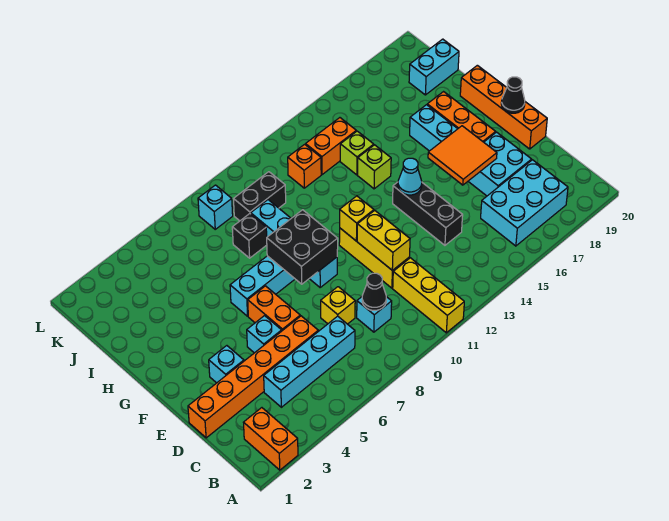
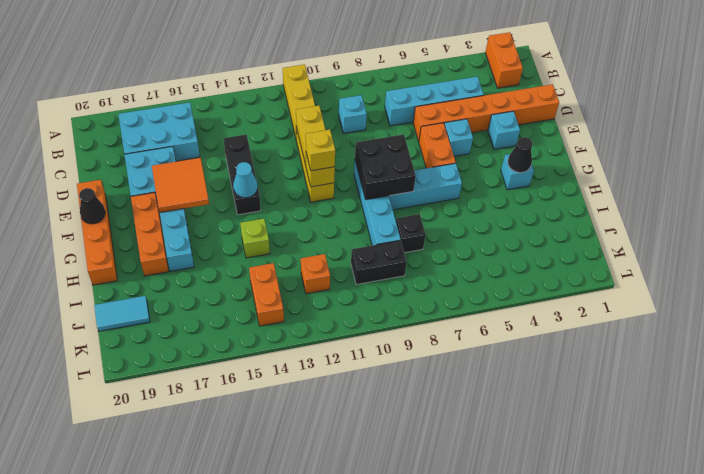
black 1x1 cone [362,273,386,310] -> black 1x1 cone moved to [508,137,532,173]
yellow 1x1 brick [321,287,355,324] -> yellow 1x1 brick moved to [306,130,335,171]
lime 1x1 brick [340,131,374,175] -> none
orange 1x2 brick [306,118,356,175] -> orange 1x2 brick turned to [249,263,284,326]
cyan 1x2 brick [409,39,459,95] -> cyan 1x2 tile [94,296,150,331]
cyan 1x1 brick [198,185,233,229] -> cyan 1x1 brick moved to [501,154,534,190]

